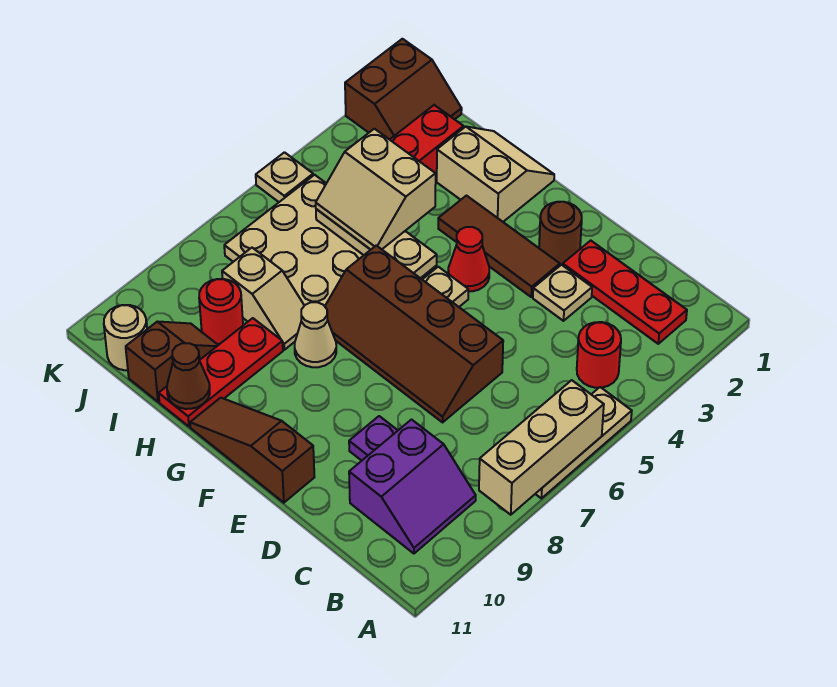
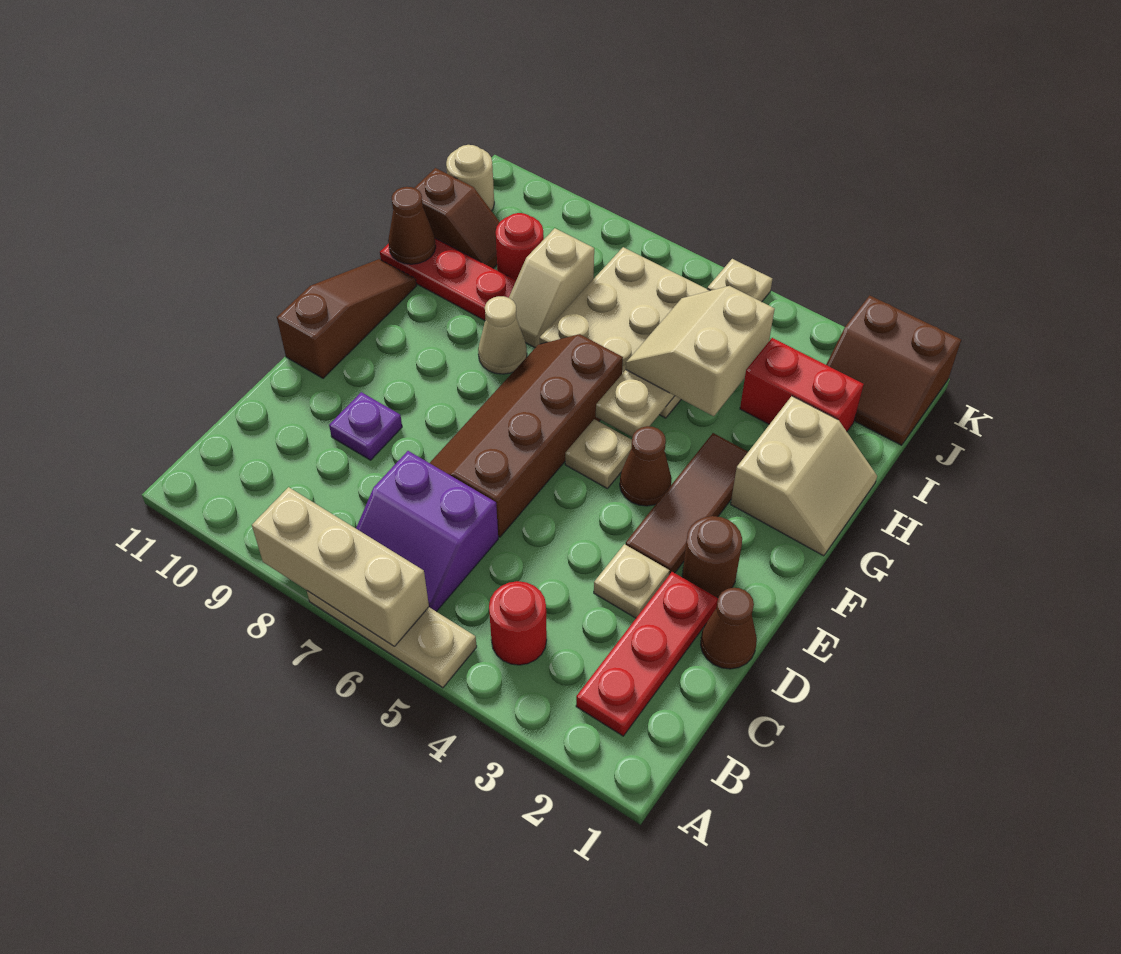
purple 2x2 slope [349,420,476,554] -> purple 2x2 slope moved to [356,451,498,612]
none -> brown 1x1 cone [700,588,757,669]
red 1x1 cone [448,227,489,291] -> brown 1x1 cone [620,426,672,506]

